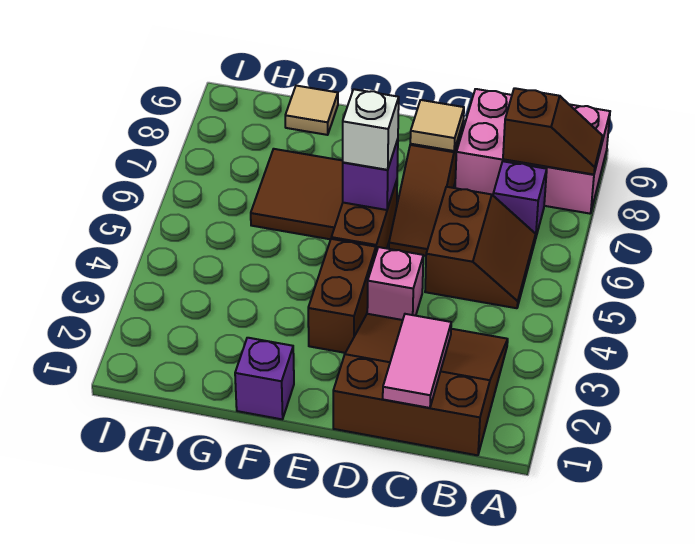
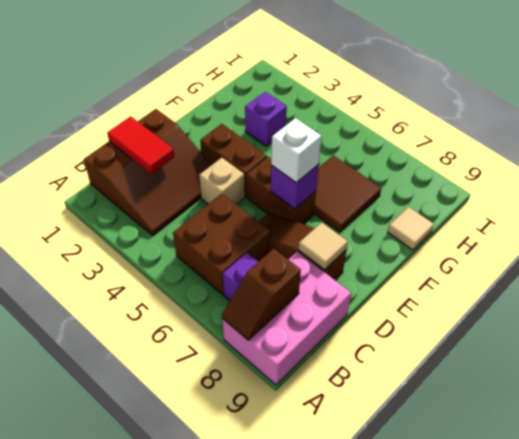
brown 2x2 slope [425,187,536,308] -> brown 2x2 brick [173,194,270,294]
pink 1x2 tile [383,314,451,408] -> red 1x2 tile [107,116,174,174]
pink 1x1 brick [367,247,423,320] -> tan 1x1 brick [199,158,245,205]
purple 1x1 brick [235,338,294,419] -> purple 1x1 brick moved to [245,92,287,146]

